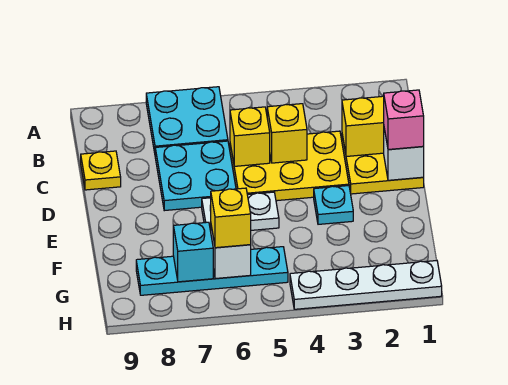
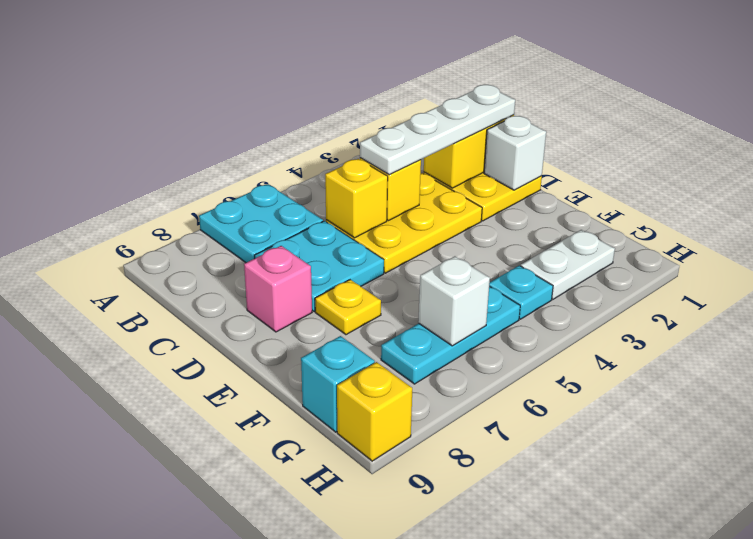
yellow 1x1 plate [81,151,121,190] -> yellow 1x1 plate moved to [315,280,381,335]
pink 1x1 brick [384,90,424,150] -> pink 1x1 brick moved to [244,246,312,332]
cyan 1x1 plate [314,186,353,224] -> cyan 1x1 plate moved to [489,266,553,319]
white 1x2 plate [202,192,279,231] -> white 1x2 plate moved to [521,230,615,299]
cyan 1x4 plate [136,247,288,295] -> cyan 1x3 plate [381,286,520,384]
yellow 1x1 brick [210,188,251,248] -> yellow 1x1 brick moved to [337,362,412,461]
cyan 1x1 brick [173,222,213,282] -> cyan 1x1 brick moved to [301,336,375,432]
white 1x4 plate [290,261,442,309] -> white 1x4 plate moved to [360,85,515,175]

